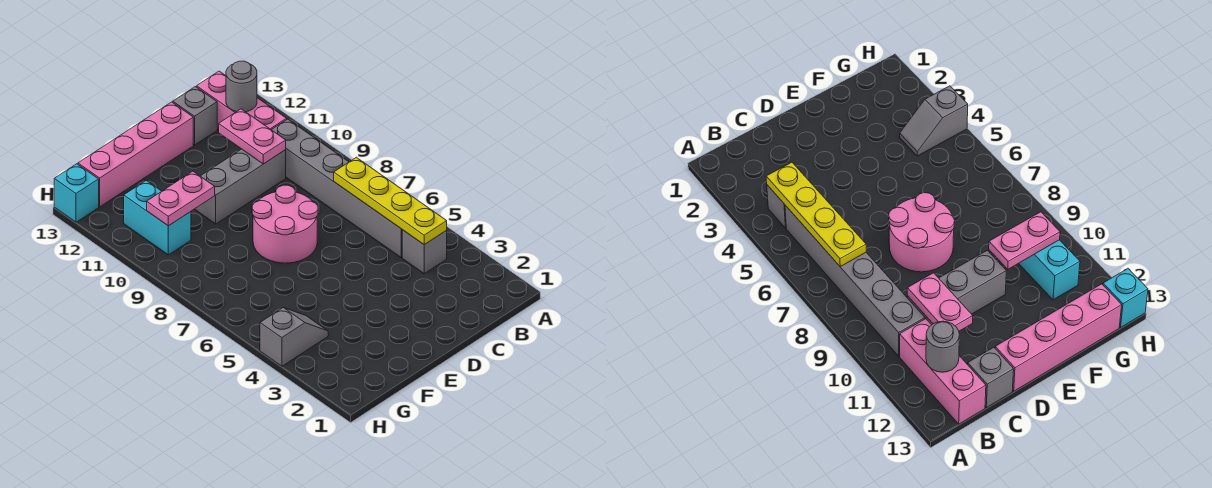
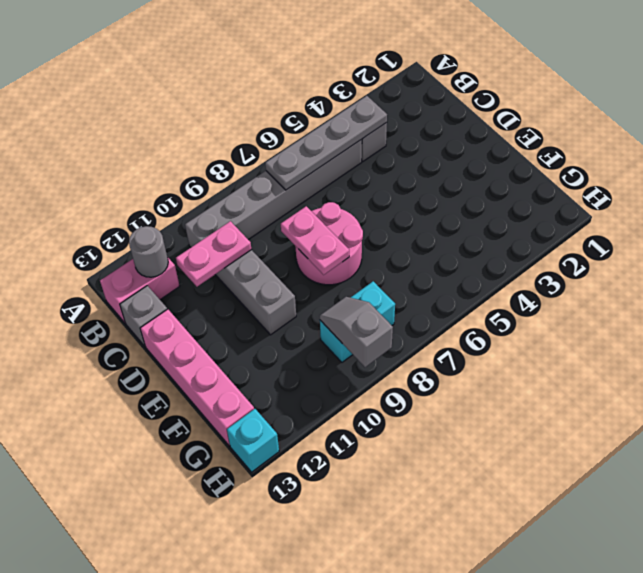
yellow 1x4 plate [334,157,447,245] -> grey 1x4 plate [265,96,387,190]
pink 1x3 brick [197,71,287,130] -> pink 1x2 brick [100,257,180,323]
pink 1x2 plate [147,171,215,226] -> pink 1x2 plate moved to [281,206,349,275]
grey 1x2 slope [260,308,328,366] -> grey 1x2 slope moved to [320,297,393,367]
cyan 1x2 brick [124,180,191,255] -> cyan 1x2 brick moved to [320,281,395,362]

